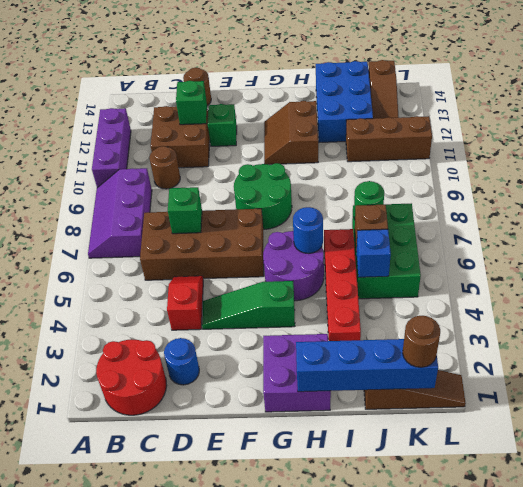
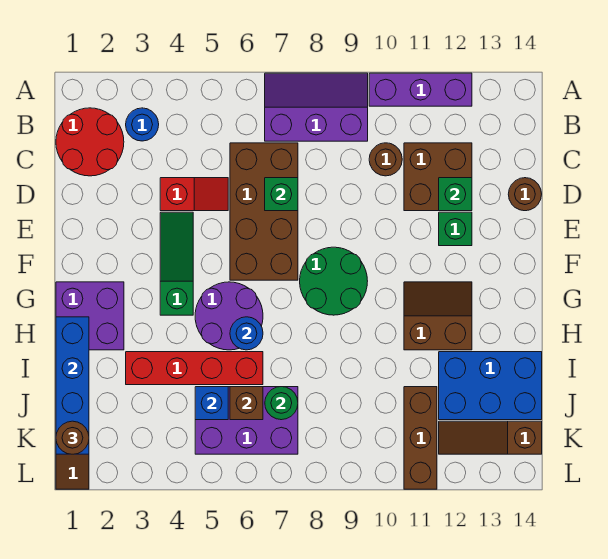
blue 1x1 round brick [164,338,199,385] -> blue 1x1 round brick moved to [126,108,159,141]
green 2x3 brick [352,203,421,299] -> purple 2x3 brick [195,387,298,454]

